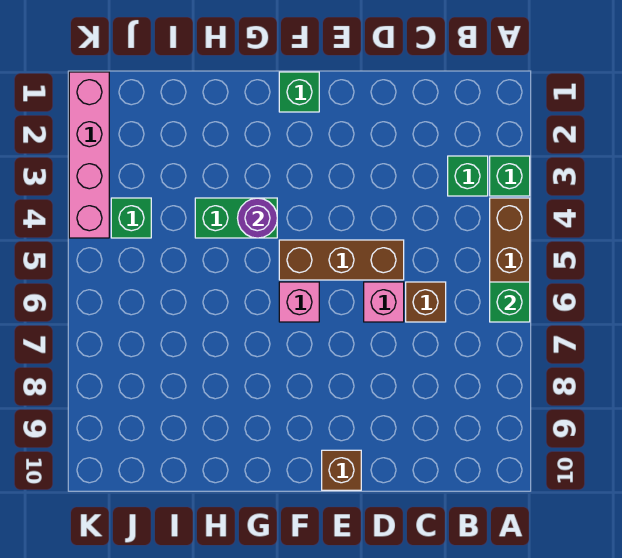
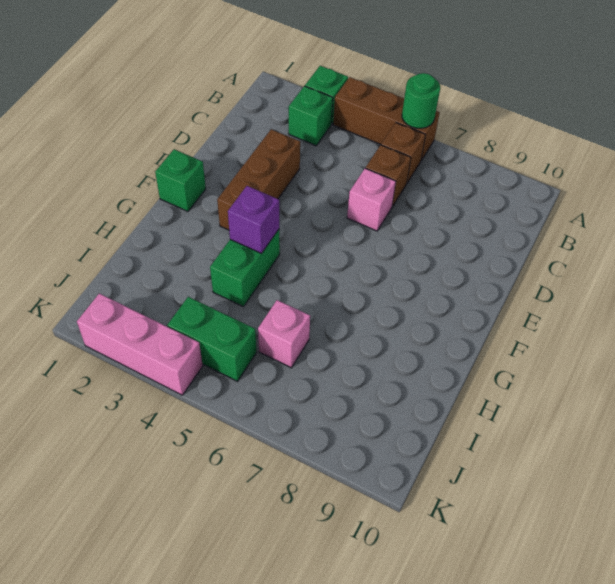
green 1x1 brick [490,282,530,322] -> green 1x1 round brick [402,73,440,128]
brown 1x3 brick [279,240,404,280] -> brown 1x3 brick moved to [217,129,300,230]
brown 1x1 brick [322,450,361,490] -> brown 1x1 brick moved to [381,123,426,183]
pink 1x1 brick [279,282,319,322] -> pink 1x1 brick moved to [258,300,310,368]
purple 1x1 round brick [238,198,277,238] -> purple 1x1 brick [228,186,279,253]
green 1x1 brick [111,198,151,238] -> green 1x2 brick [167,297,256,381]
pink 1x4 brick [69,72,109,238] -> pink 1x3 brick [77,293,203,395]

